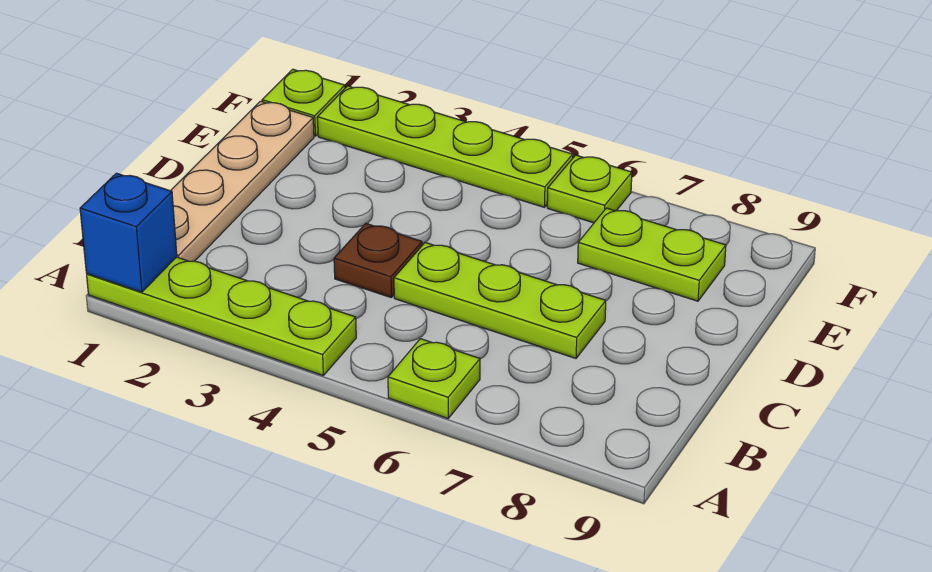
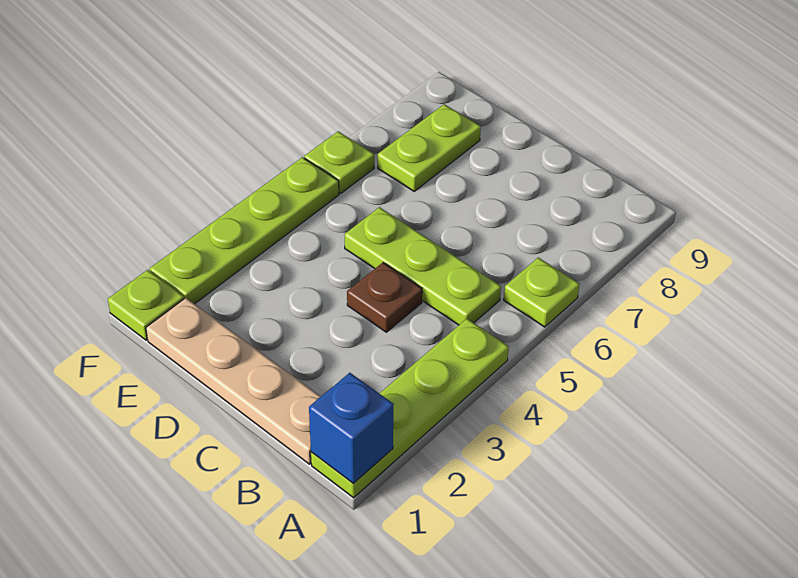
lime 1x3 plate [394,242,606,358] -> lime 1x3 plate turned to [345,207,501,325]

